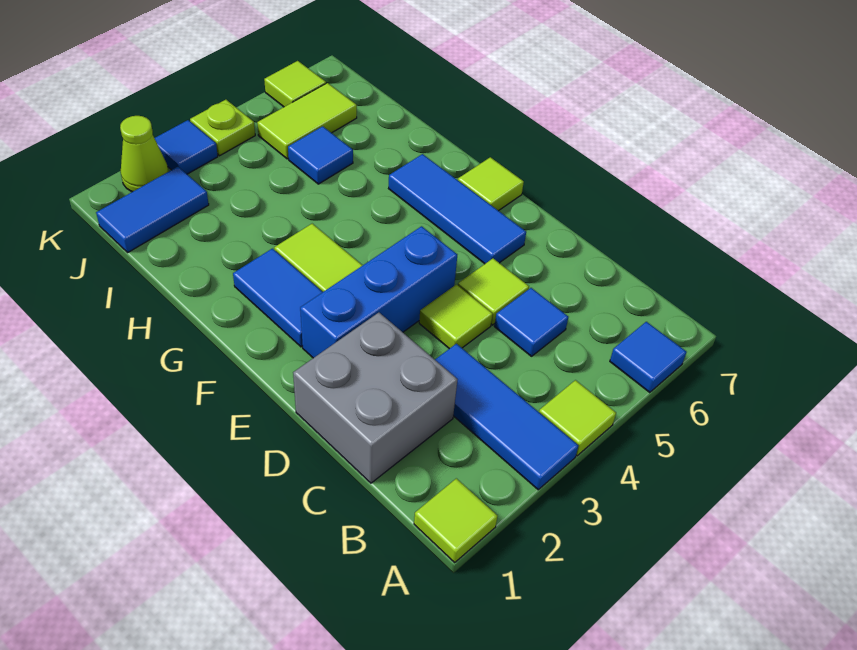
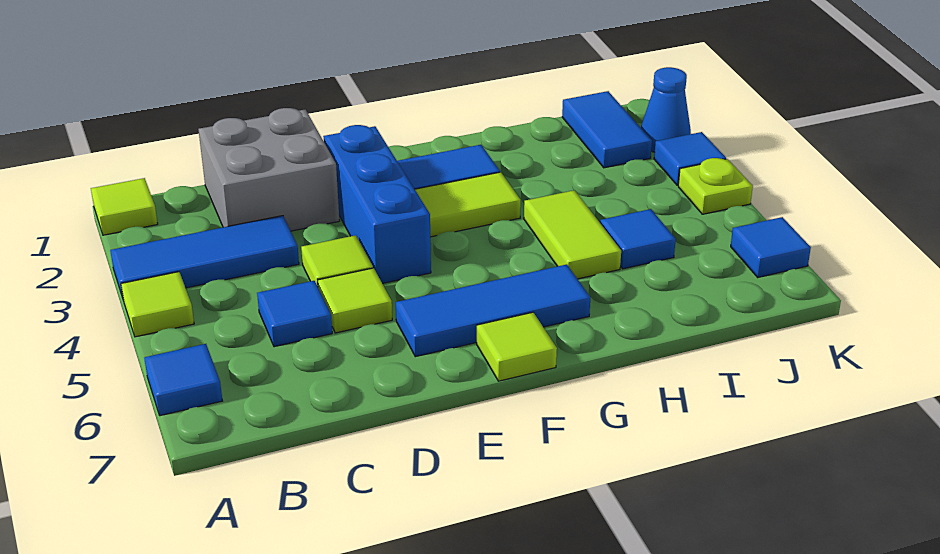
lime 1x2 tile [257,83,357,159] -> lime 1x2 tile moved to [524,190,621,279]
lime 1x1 cone [120,116,169,192] -> blue 1x1 cone [641,67,691,152]
lime 1x1 tile [264,61,326,107] -> blue 1x1 tile [731,217,811,277]

